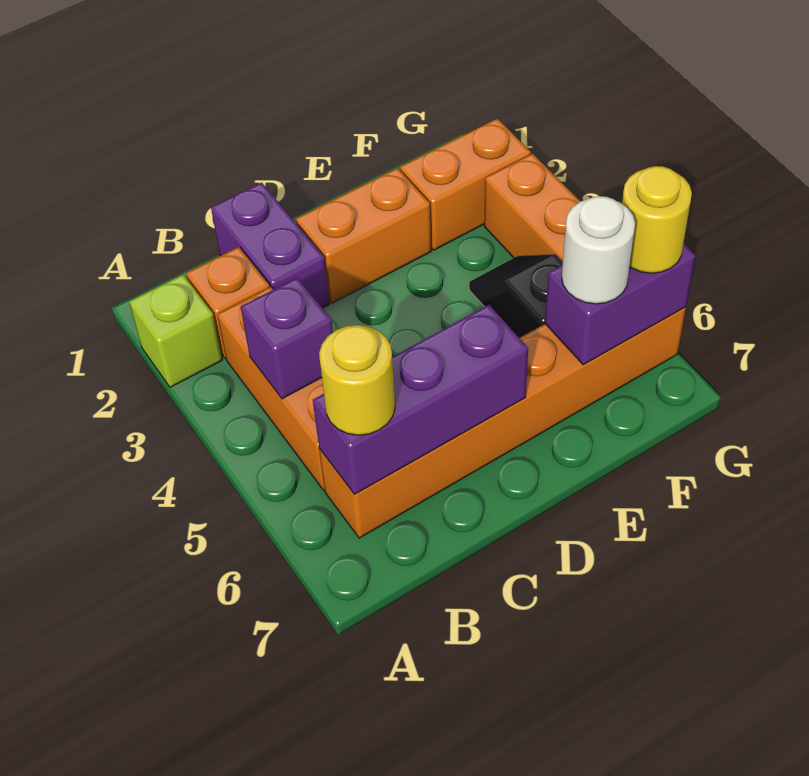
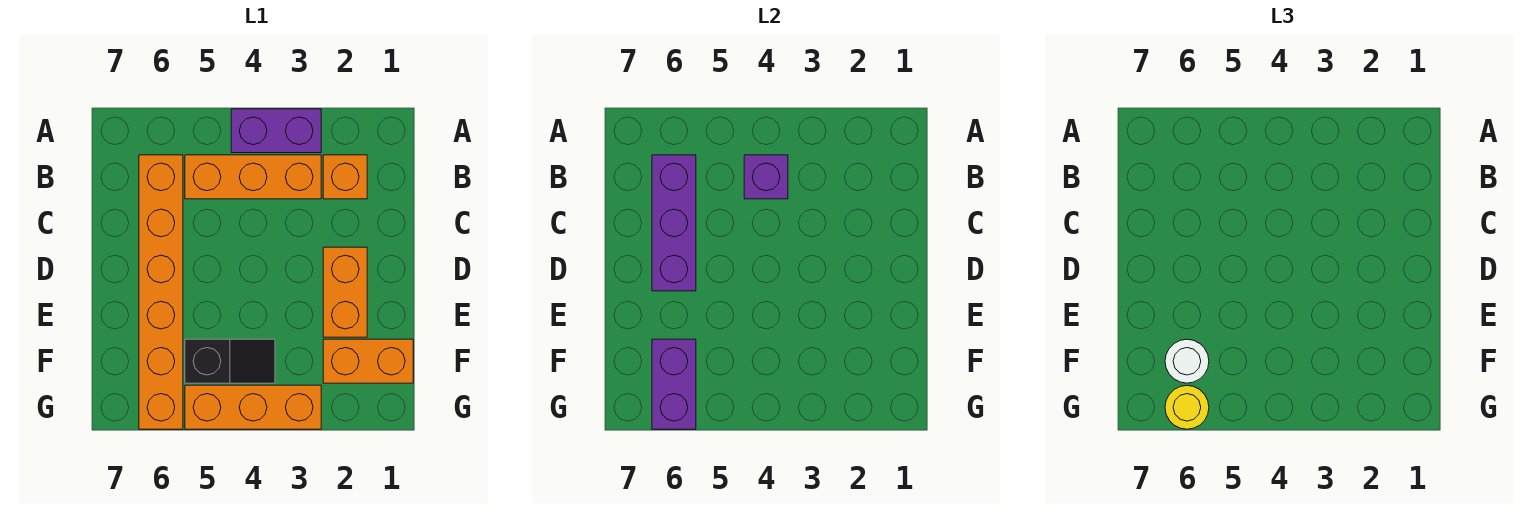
lime 1x1 brick [129,275,223,387] -> none
yellow 1x1 round brick [319,325,395,435] -> none
purple 1x2 brick [211,183,329,308] -> purple 1x2 brick moved to [231,109,321,153]
orange 1x2 brick [400,118,531,250] -> orange 1x2 brick turned to [323,339,413,383]

